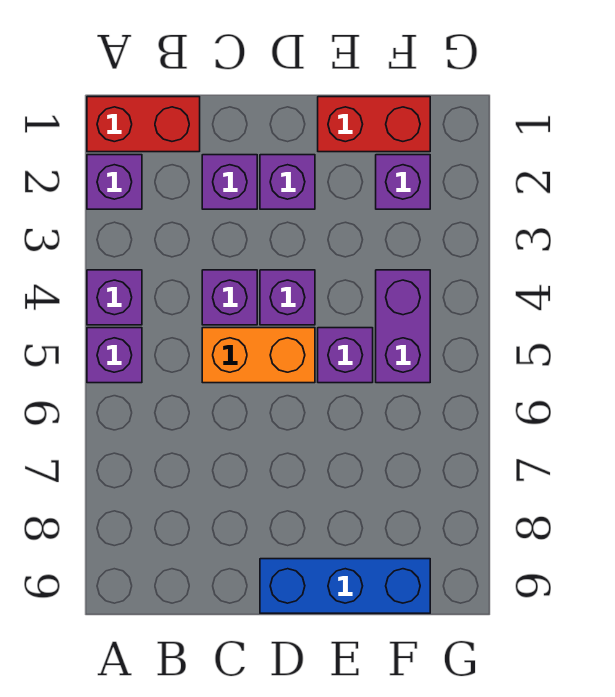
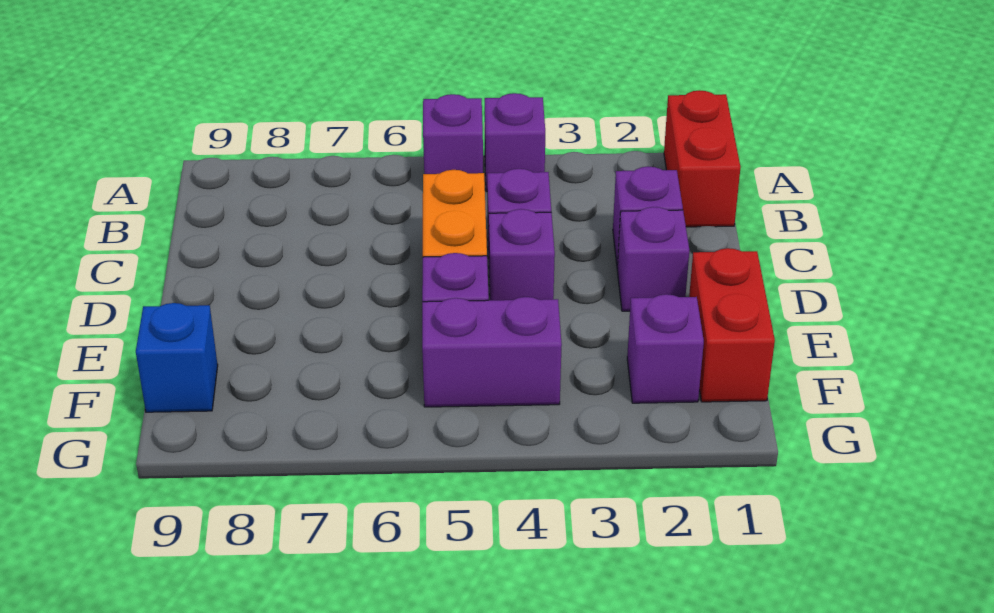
purple 1x1 brick [87,155,142,209] -> none
blue 1x3 brick [260,559,430,613] -> blue 1x1 brick [136,303,218,412]

